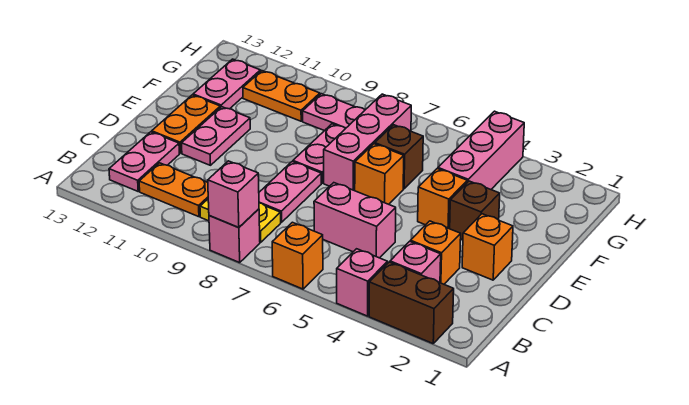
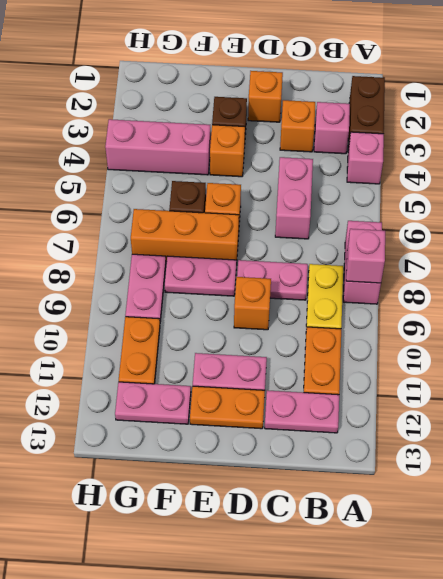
orange 1x1 brick [272,222,323,289] -> orange 1x1 brick moved to [234,277,271,330]
pink 1x1 brick [209,209,260,263] -> pink 1x2 brick [343,221,382,304]
pink 1x3 brick [324,94,411,191] -> orange 1x3 brick [131,209,239,265]

